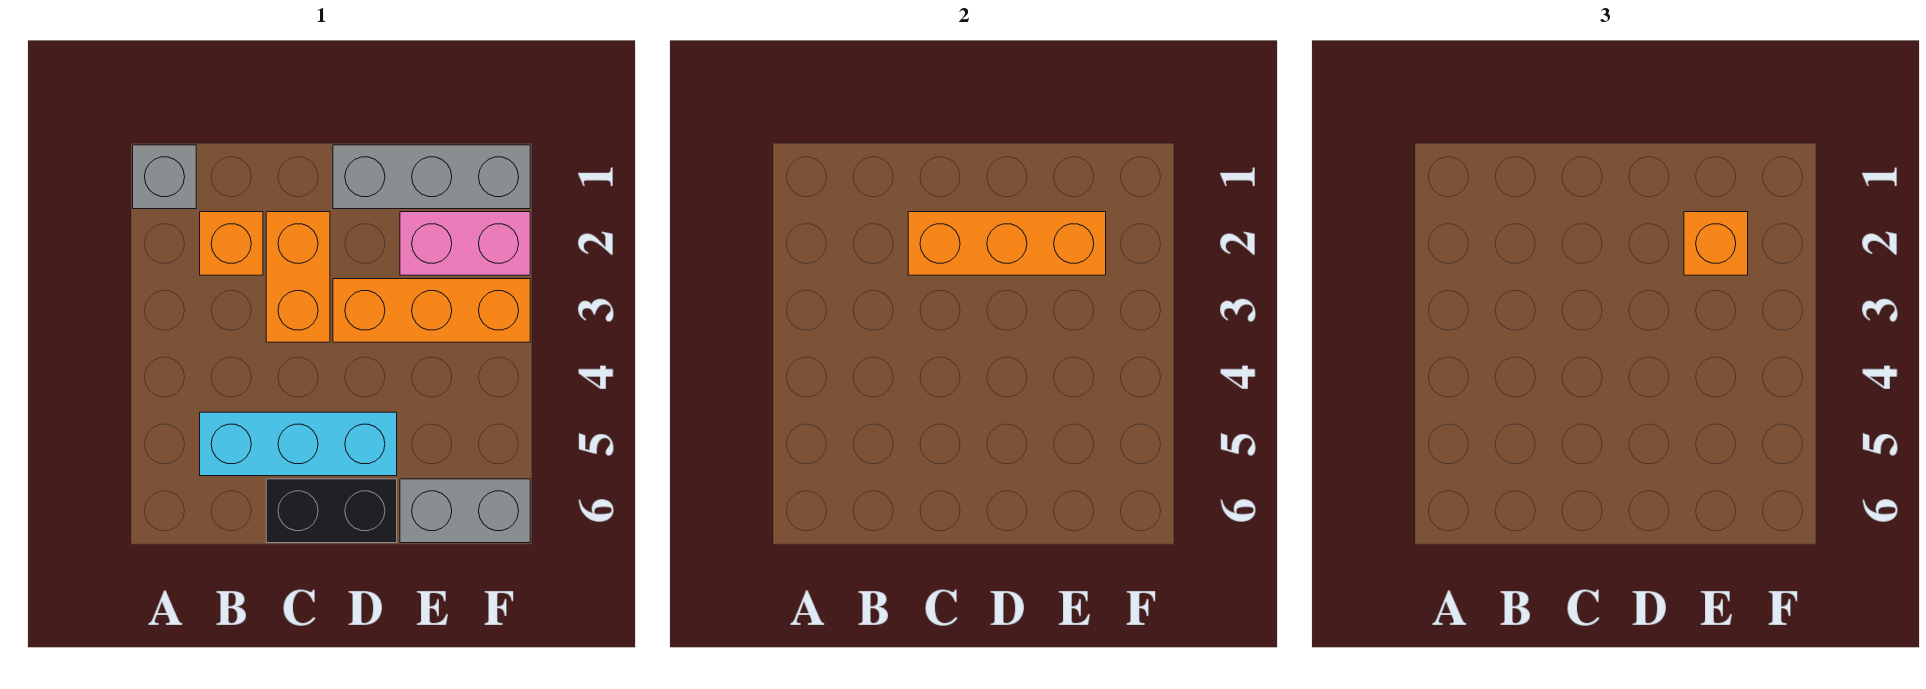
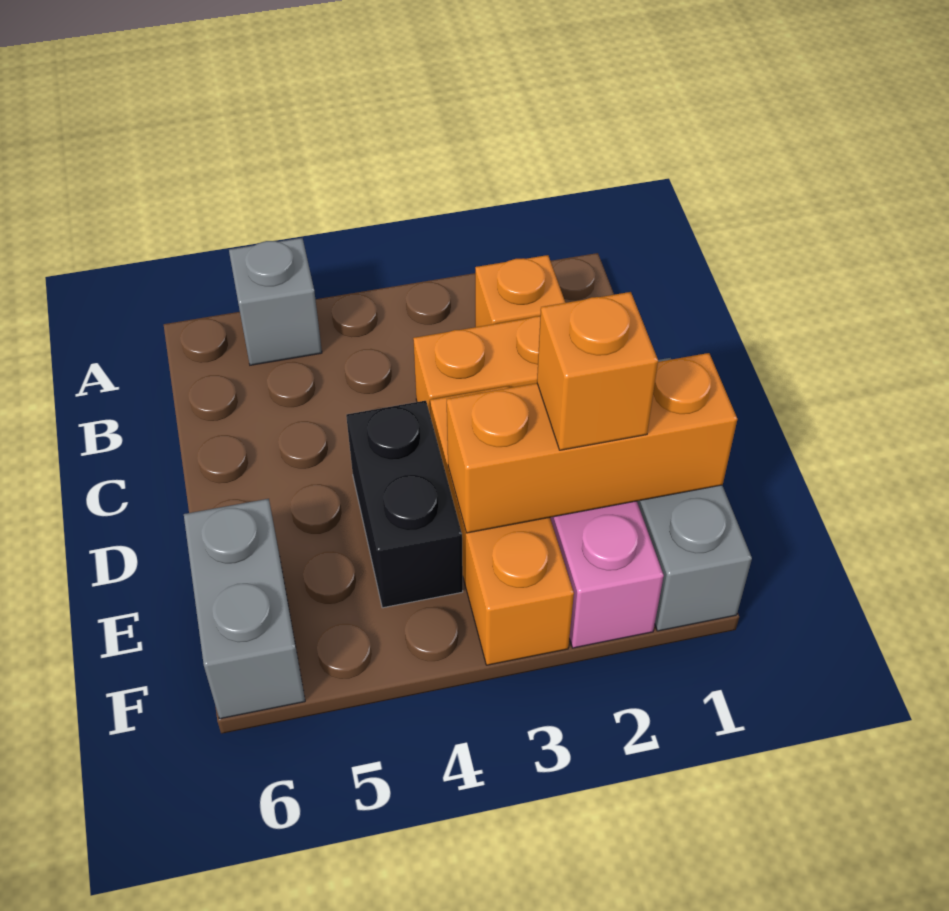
grey 1x1 brick [133,145,196,209] -> grey 1x1 brick moved to [229,238,322,365]
cyan 1x3 brick [200,412,397,476] -> none
orange 1x3 brick [908,212,1106,275] -> orange 1x3 brick turned to [447,353,737,533]
black 1x2 brick [266,479,397,543] -> black 1x2 brick moved to [346,401,463,608]

